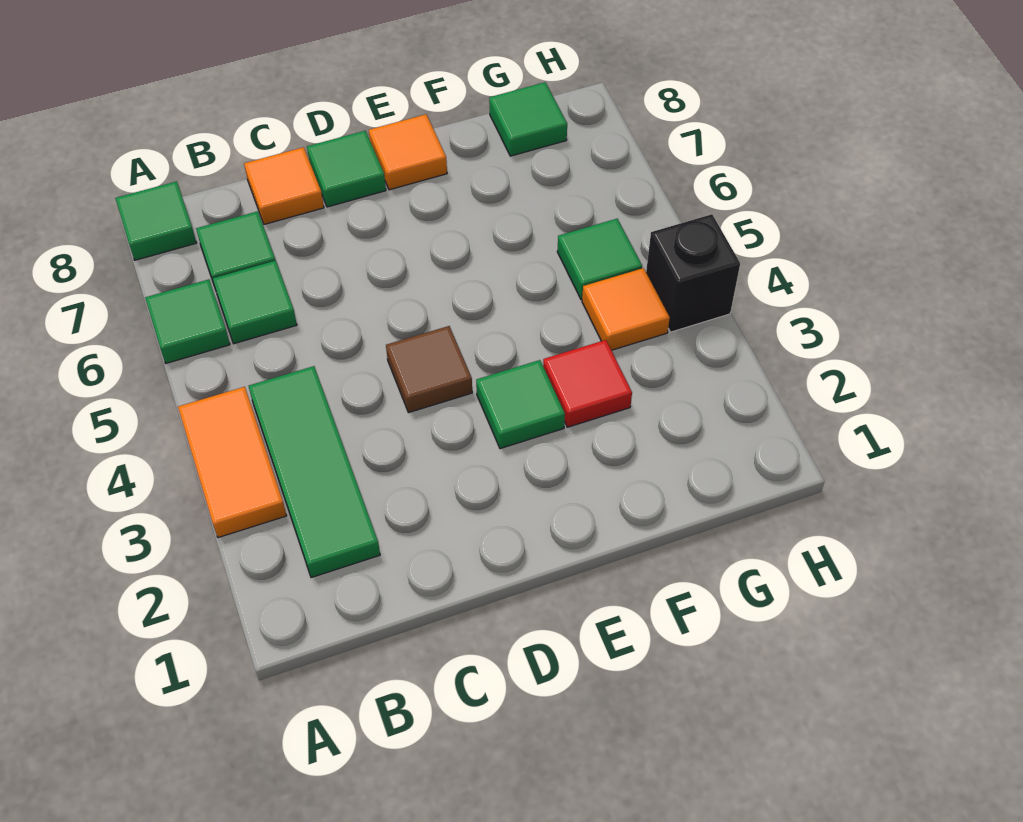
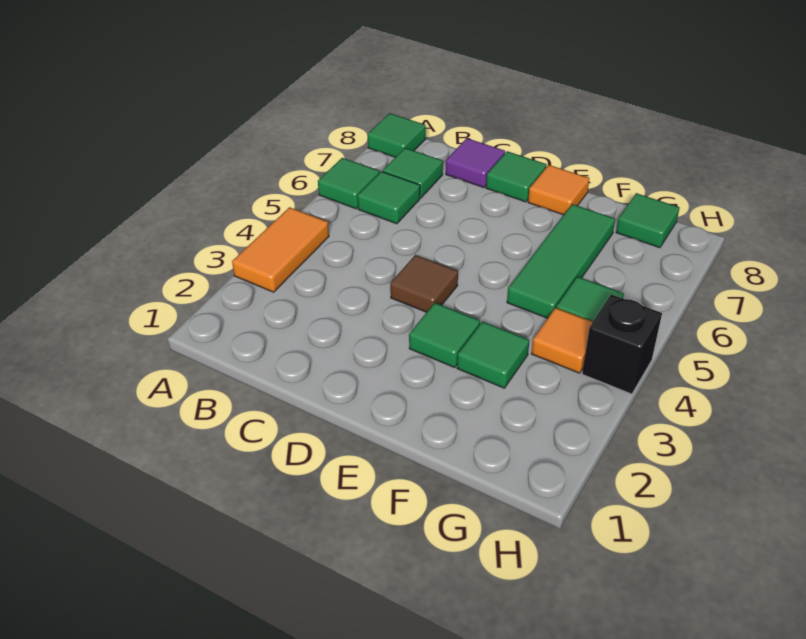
green 1x3 tile [249,366,380,578] -> green 1x3 tile moved to [507,204,615,318]
orange 1x1 tile [244,147,324,224] -> purple 1x1 tile [446,138,505,188]
red 1x1 tile [543,340,632,427] -> green 1x1 tile [457,322,529,388]

